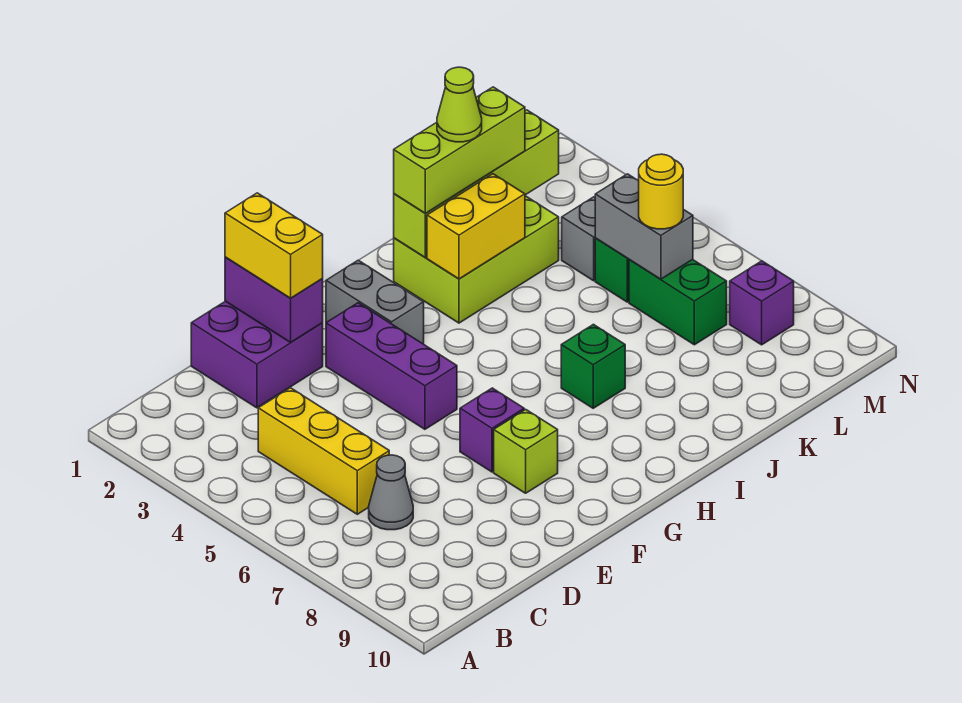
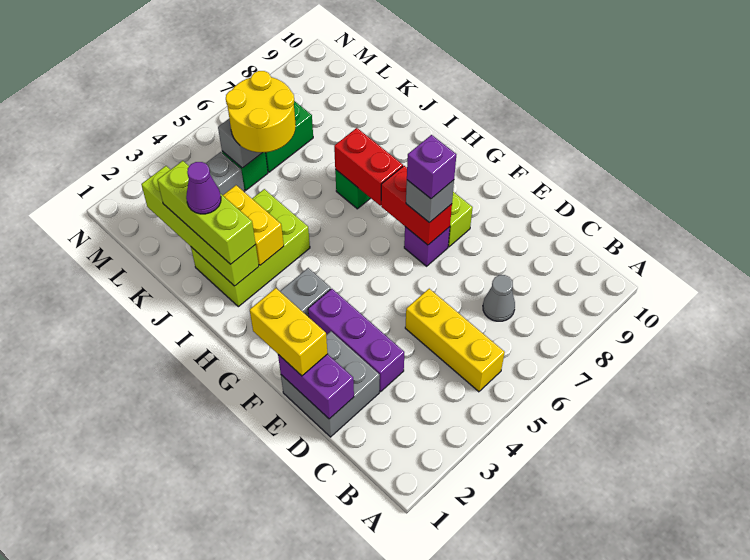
yellow 1x3 brick [258,388,389,514] -> yellow 1x3 brick turned to [405,289,505,392]
purple 2x2 brick [191,301,323,408] -> grey 2x2 brick [281,331,380,437]
purple 1x2 brick [225,257,323,342] -> purple 1x2 brick turned to [278,354,354,419]
yellow 1x2 brick [225,193,323,298] -> yellow 1x2 brick turned to [250,288,328,376]
purple 1x3 brick [326,303,457,429] -> purple 1x3 brick turned to [308,289,404,392]
none -> red 1x2 brick [381,166,452,245]
none -> grey 1x1 brick [406,180,454,222]
none -> red 1x2 brick [334,128,403,206]
lime 2x3 brick [394,196,559,323] -> lime 2x3 brick turned to [191,189,310,307]
lime 1x1 cone [437,67,482,142] -> purple 1x1 cone [186,162,221,214]
yellow 1x1 round brick [639,154,683,229] -> yellow 2x2 round brick [226,71,296,153]
purple 1x1 brick [730,261,794,345] -> purple 1x1 brick moved to [407,135,456,199]

